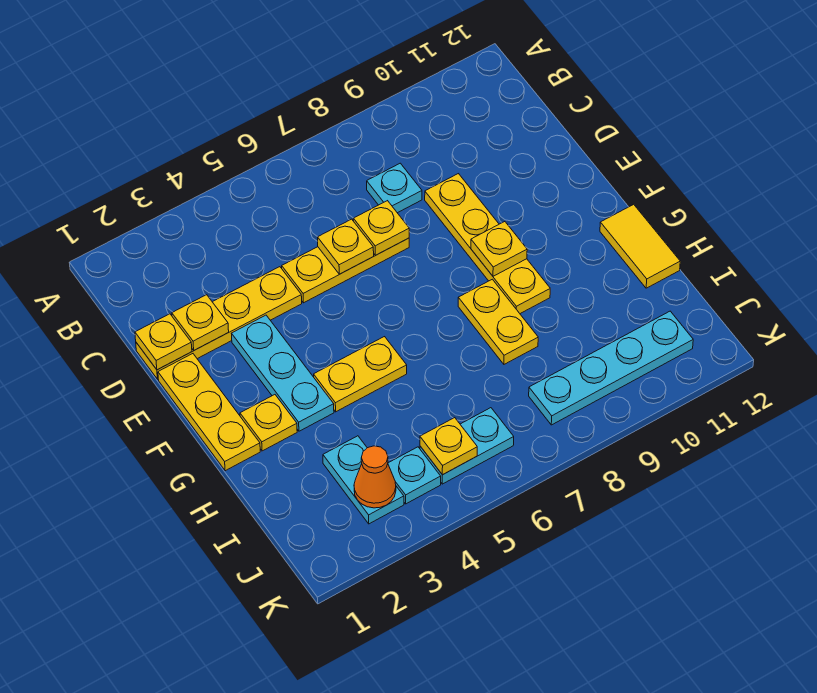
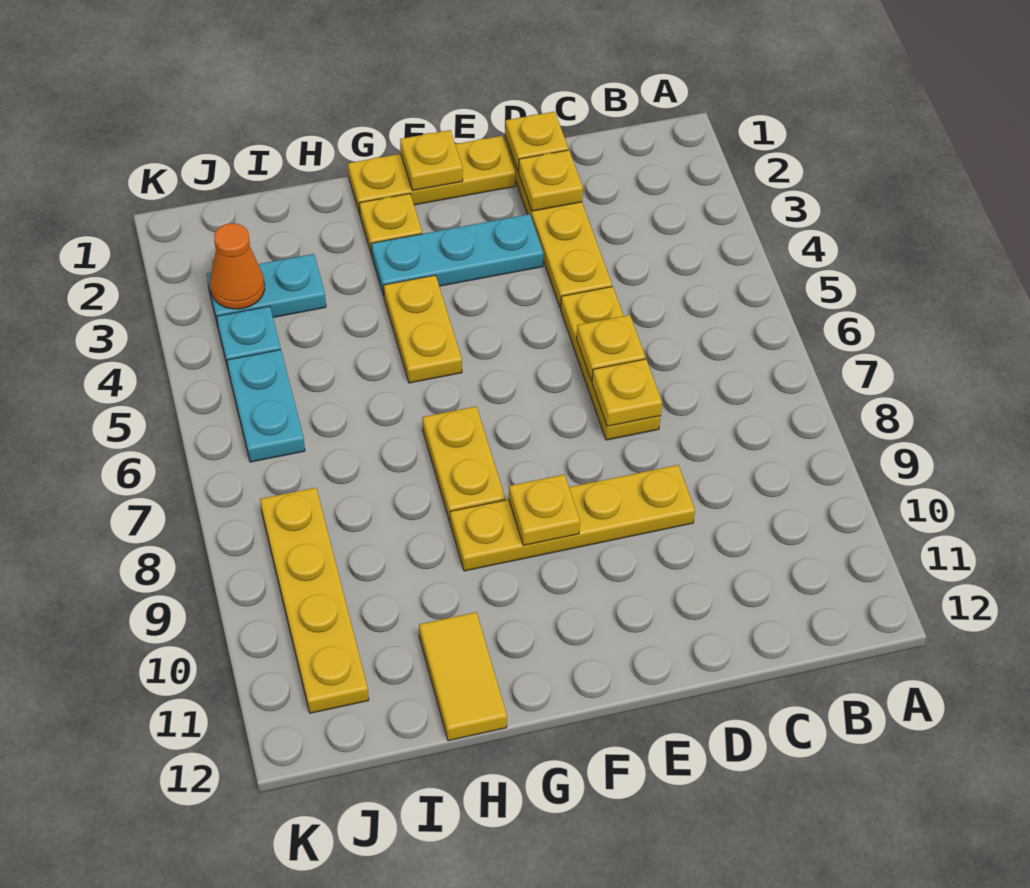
cyan 1x1 plate [367,163,422,213] -> none
yellow 1x2 plate [458,279,538,364] -> yellow 1x2 plate turned to [422,406,505,522]
yellow 1x2 tile [600,204,680,288] -> yellow 1x2 tile turned to [419,612,507,741]
yellow 1x1 plate [420,418,477,475] -> yellow 1x1 plate moved to [400,130,463,191]
cyan 1x4 plate [529,311,693,425] -> yellow 1x4 plate [260,488,369,713]

